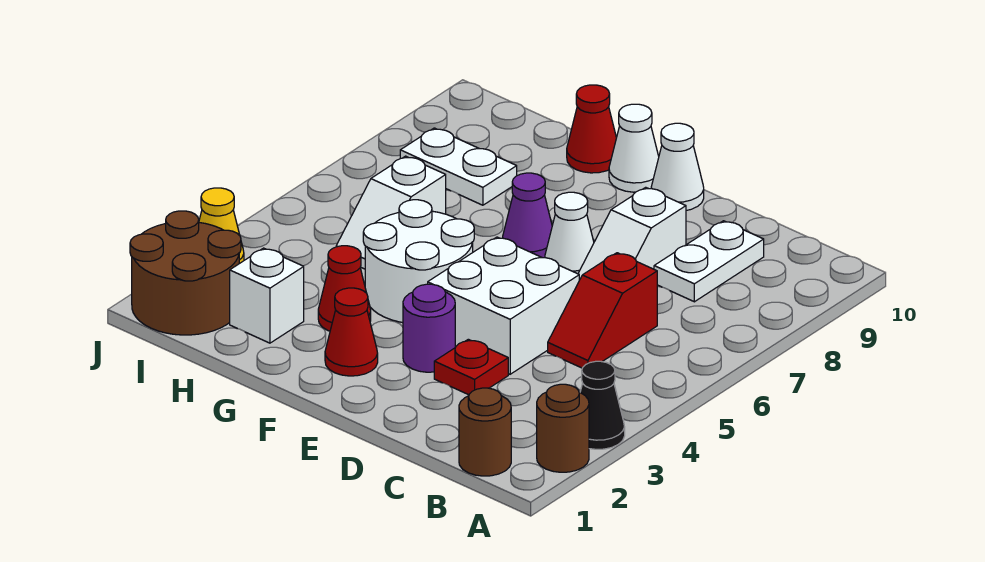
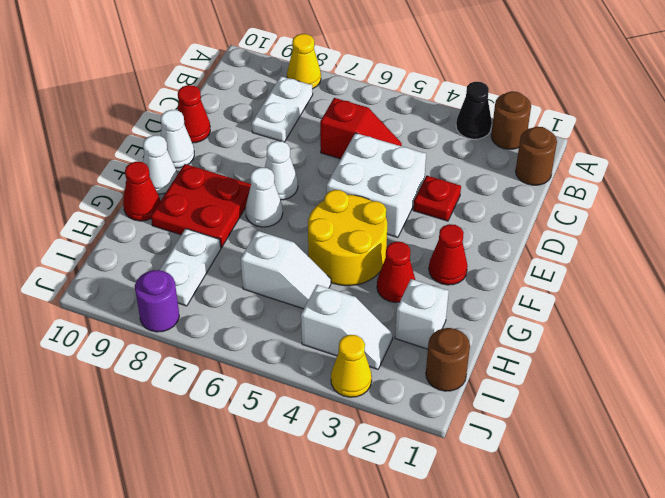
none -> yellow 1x1 cone [287,34,321,89]
white 1x2 plate [654,221,764,302] -> white 1x2 plate turned to [252,76,313,142]
white 1x2 slope [578,187,686,280] -> white 1x2 slope moved to [301,285,393,369]
none -> red 1x1 cone [178,85,210,143]
purple 1x1 round brick [403,284,455,372] -> purple 1x1 round brick moved to [135,270,179,332]
white 2x2 round brick [363,200,474,323] -> yellow 2x2 round brick [308,190,387,286]
purple 1x1 cone [503,173,552,258] -> white 1x1 cone [246,168,283,227]
none -> red 2x2 plate [151,164,251,248]
brown 2x2 round brick [130,211,241,335] -> brown 1x1 round brick [426,328,470,391]

